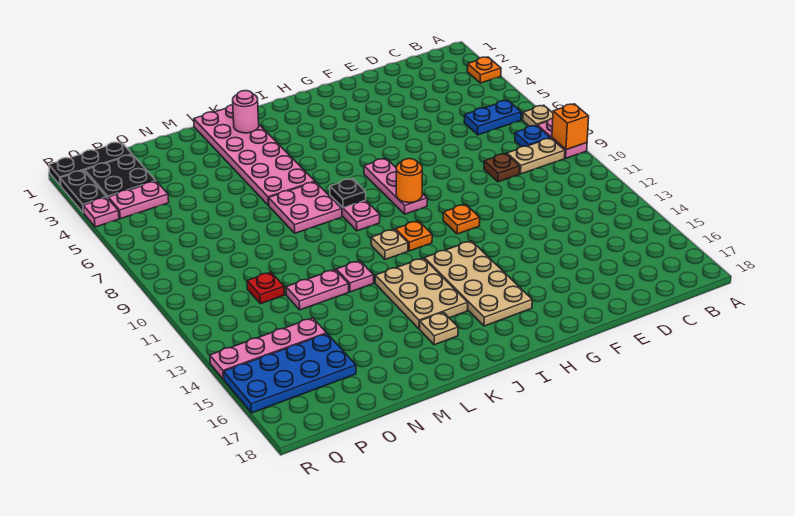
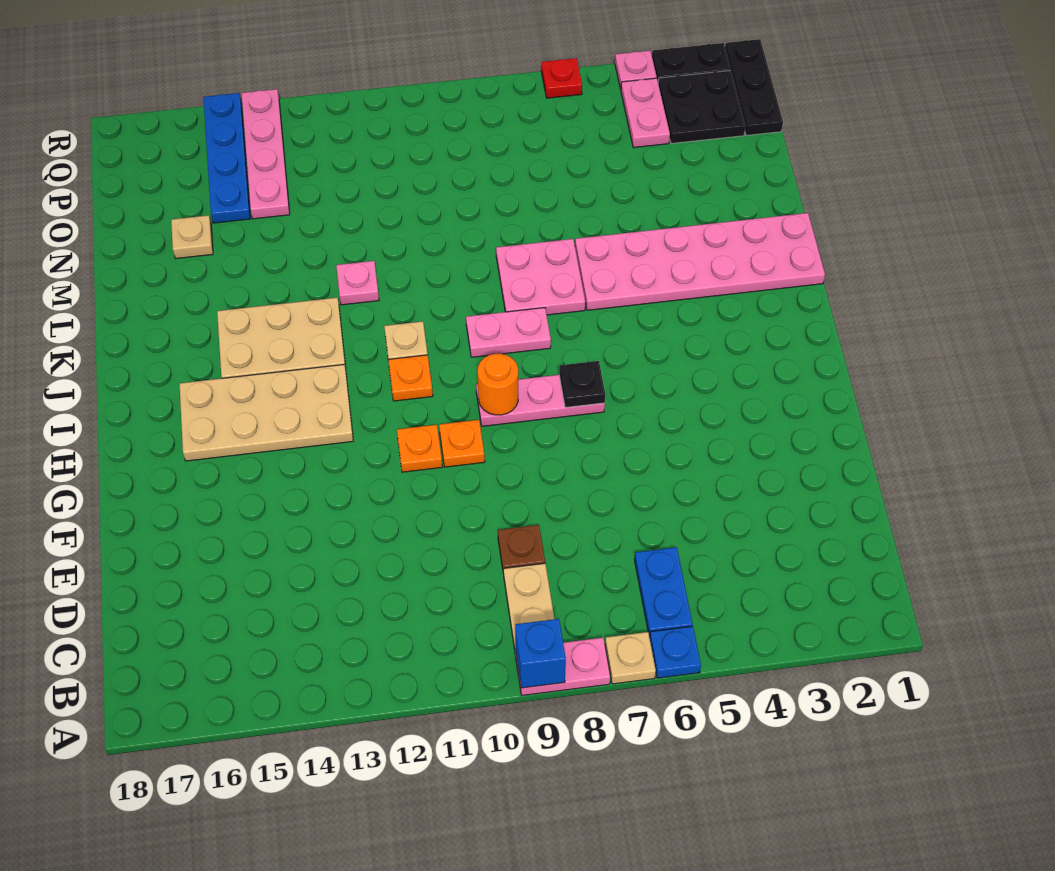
orange 1x1 plate [467,57,501,83] -> orange 1x1 plate moved to [439,420,485,467]
orange 1x1 brick [552,104,589,150] -> blue 1x1 brick [515,619,566,688]
blue 1x1 plate [515,125,550,147] -> blue 1x1 plate moved to [650,626,701,678]
black 1x1 plate [330,179,366,208] -> black 1x1 plate moved to [559,361,605,408]
pink 1x1 round brick [233,91,259,133] -> none
tan 1x1 plate [420,312,458,345] -> tan 1x1 plate moved to [171,215,213,259]
pink 1x2 plate [286,270,349,310] -> none
red 1x1 plate [247,272,285,304] -> red 1x1 plate moved to [541,58,582,98]
blue 2x4 plate [224,334,356,413] -> blue 1x4 plate [203,93,250,223]

